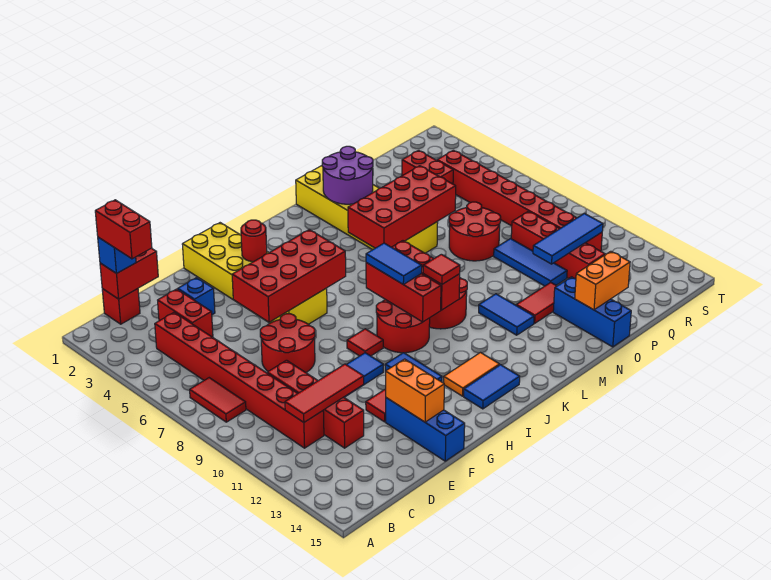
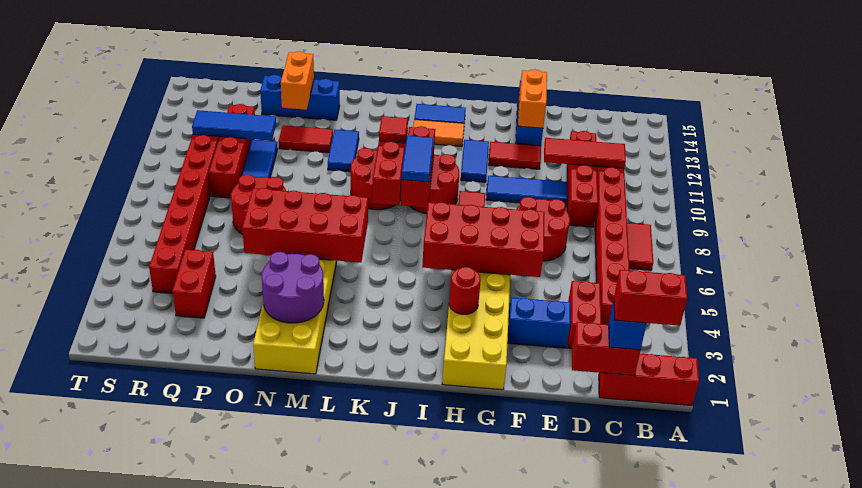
red 1x1 brick [102,289,140,324] -> red 1x3 brick [599,354,699,406]
red 1x2 brick [95,200,152,259] -> red 1x2 brick turned to [614,270,687,326]
blue 1x1 brick [178,278,215,315] -> blue 1x2 brick [507,298,570,348]
blue 1x3 brick [553,277,631,347] -> blue 1x3 brick turned to [260,75,340,120]
orange 1x2 brick [575,251,630,310] -> orange 1x2 brick turned to [281,51,314,110]

